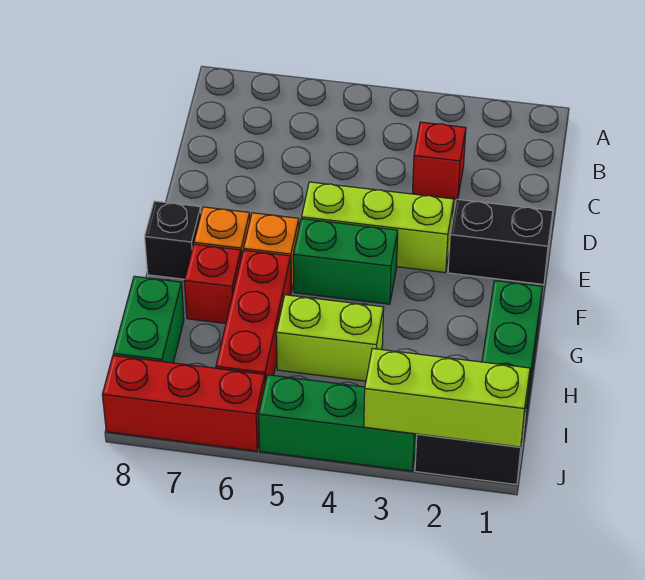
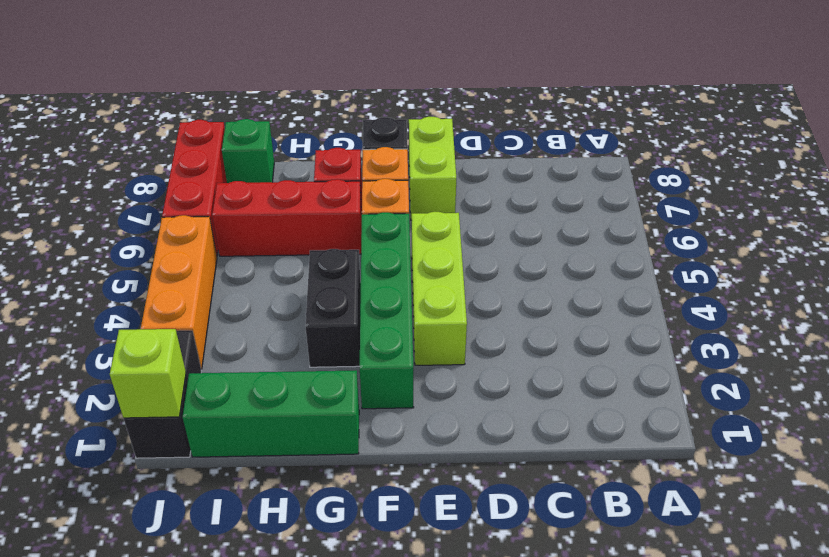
red 1x1 brick [412,122,466,199] -> none
black 1x2 brick [448,199,553,284] -> black 1x2 brick moved to [305,249,361,367]
green 1x2 brick [293,219,398,304] -> green 1x4 brick [360,212,414,409]
lime 1x2 brick [276,295,384,381] -> lime 1x2 brick moved to [409,117,456,220]
green 1x2 brick [113,276,184,363] -> green 1x1 brick [222,119,274,183]
lime 1x3 brick [364,348,530,447] -> lime 1x1 brick [110,329,186,418]
green 1x3 brick [259,375,417,471] -> orange 1x3 brick [141,215,217,369]

